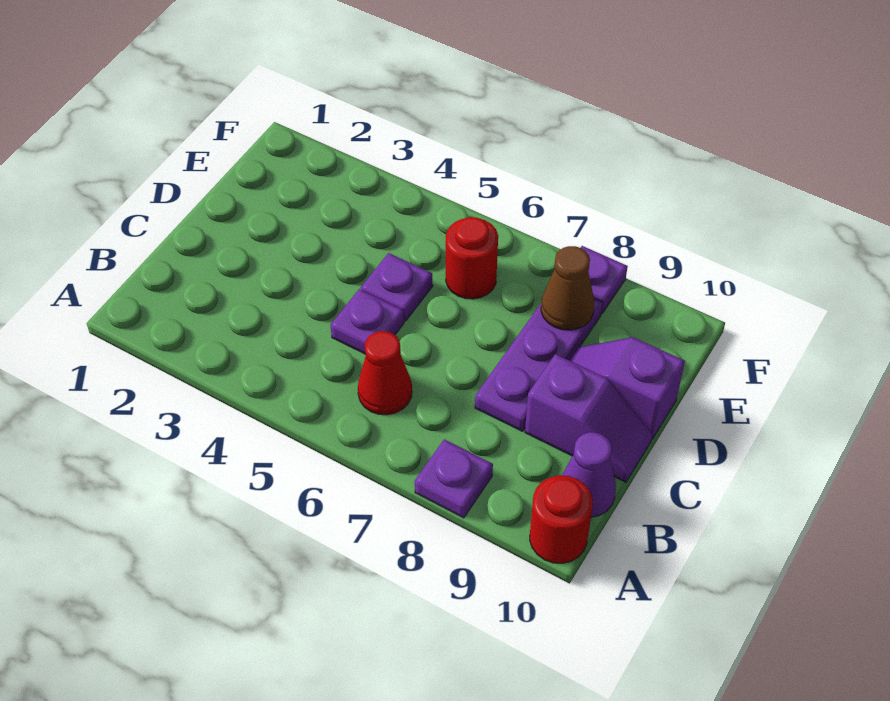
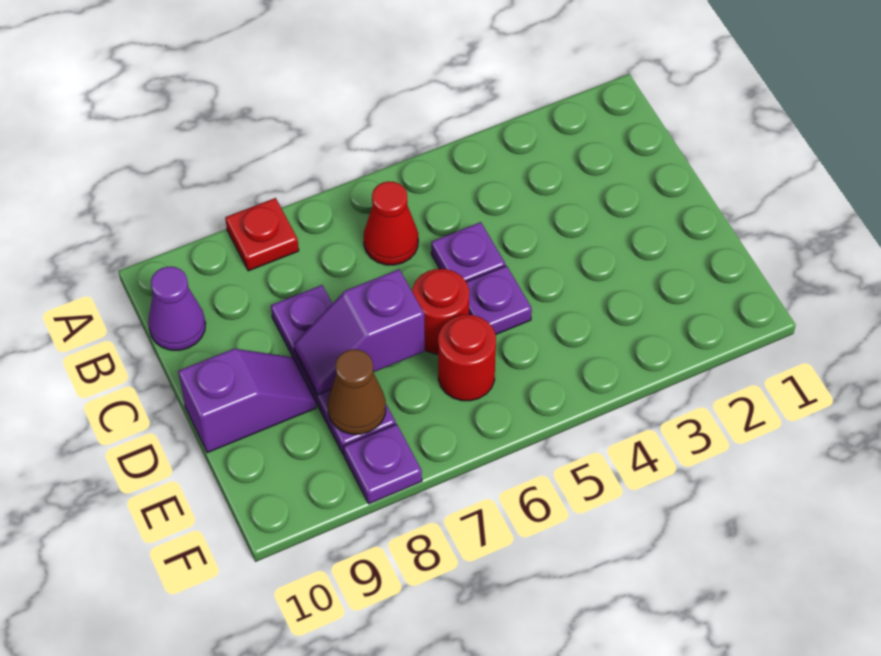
purple 1x1 plate [415,439,493,518] -> red 1x1 plate [225,198,299,271]
red 1x1 round brick [530,475,593,563] -> red 1x1 round brick moved to [412,269,469,354]
purple 1x2 slope [525,354,652,482] -> purple 1x2 slope moved to [294,269,425,395]

